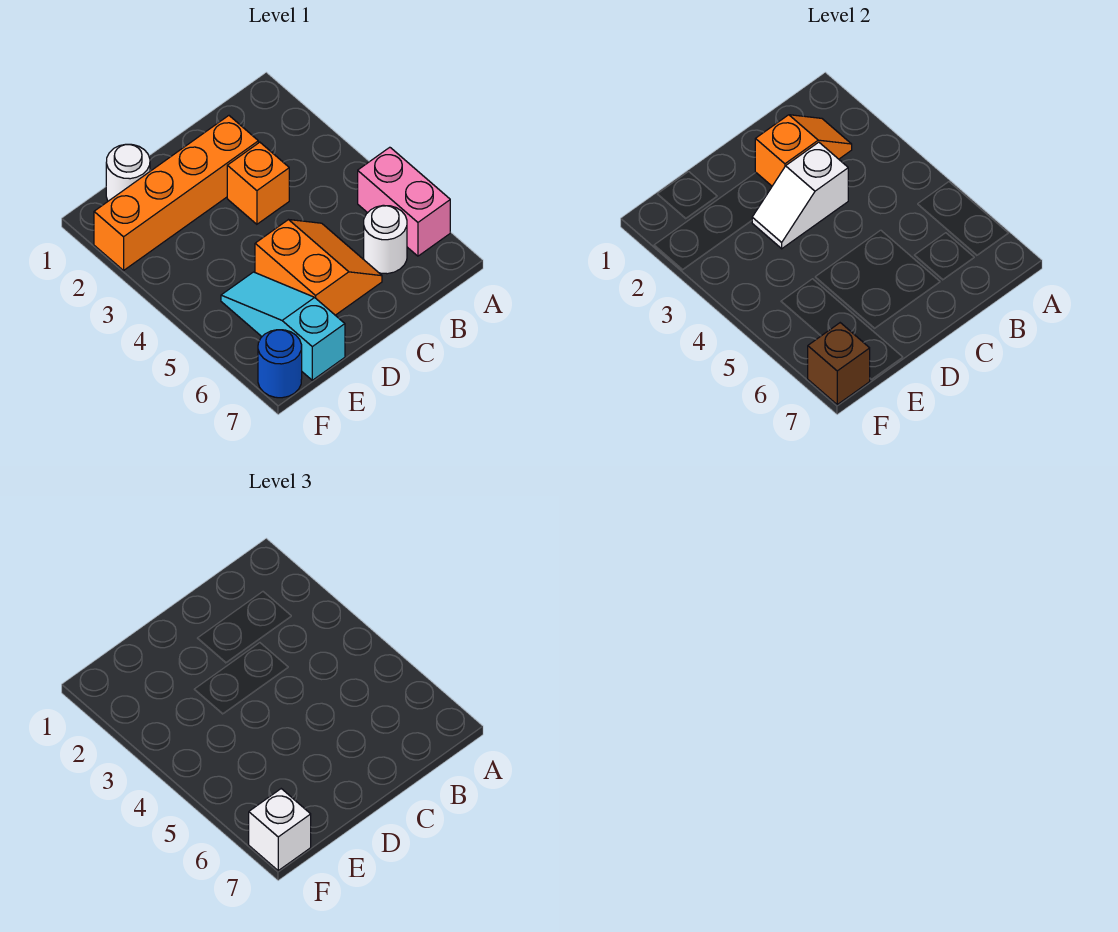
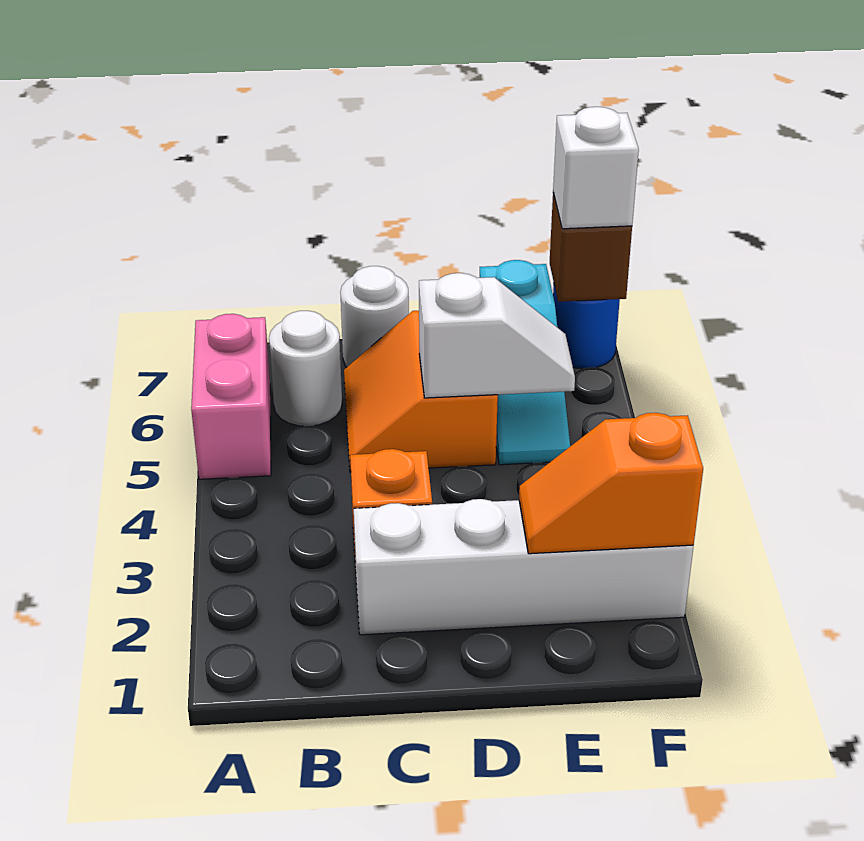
orange 1x2 slope [755,115,852,186] -> orange 1x2 slope moved to [519,413,703,554]
orange 1x4 brick [94,116,258,270] -> white 1x4 brick [354,499,694,635]
white 1x2 slope [752,142,848,249] -> white 1x2 slope moved to [419,273,575,398]
white 1x1 round brick [106,144,150,201] -> white 1x1 round brick moved to [340,266,409,367]

